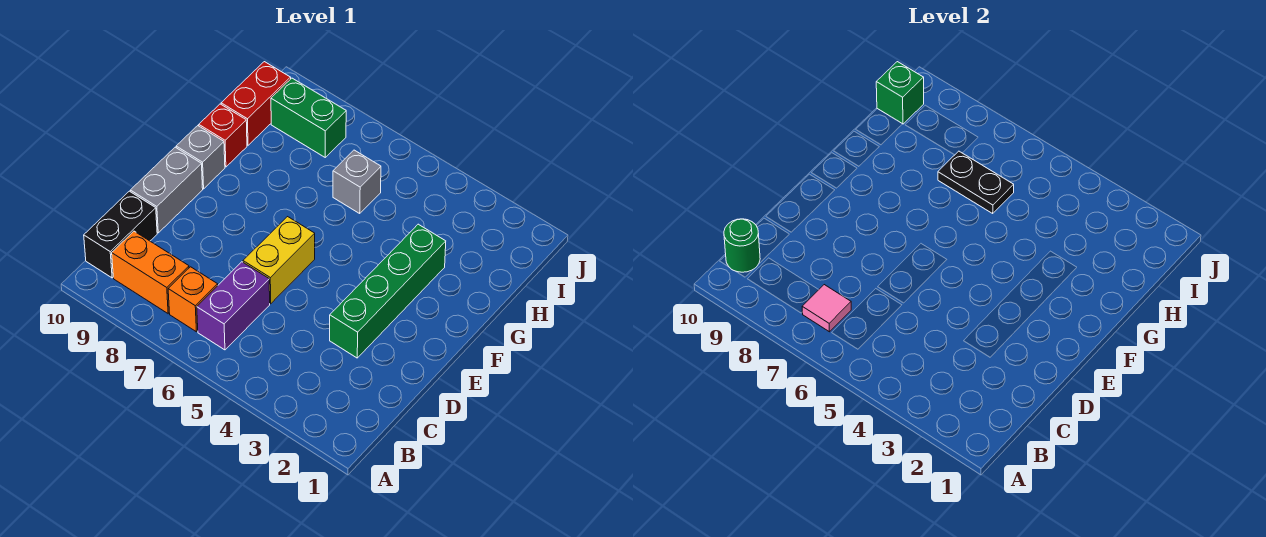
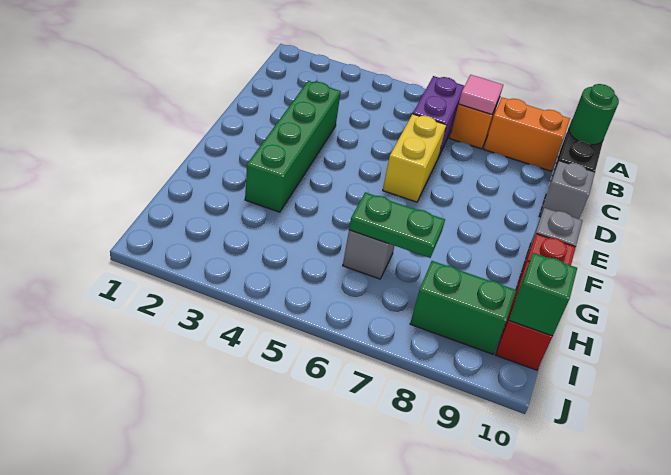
grey 1x2 brick [130,147,203,233] -> grey 1x1 brick [539,161,595,219]
black 1x2 plate [938,151,1014,213] -> green 1x2 plate [349,192,445,258]

